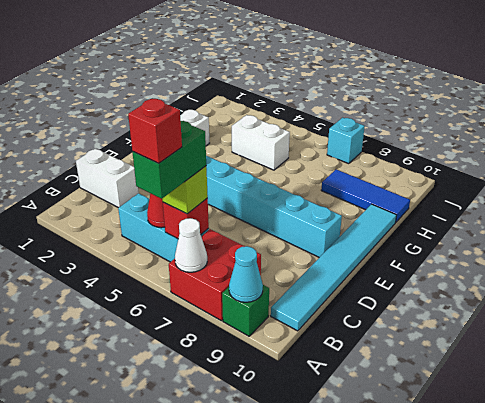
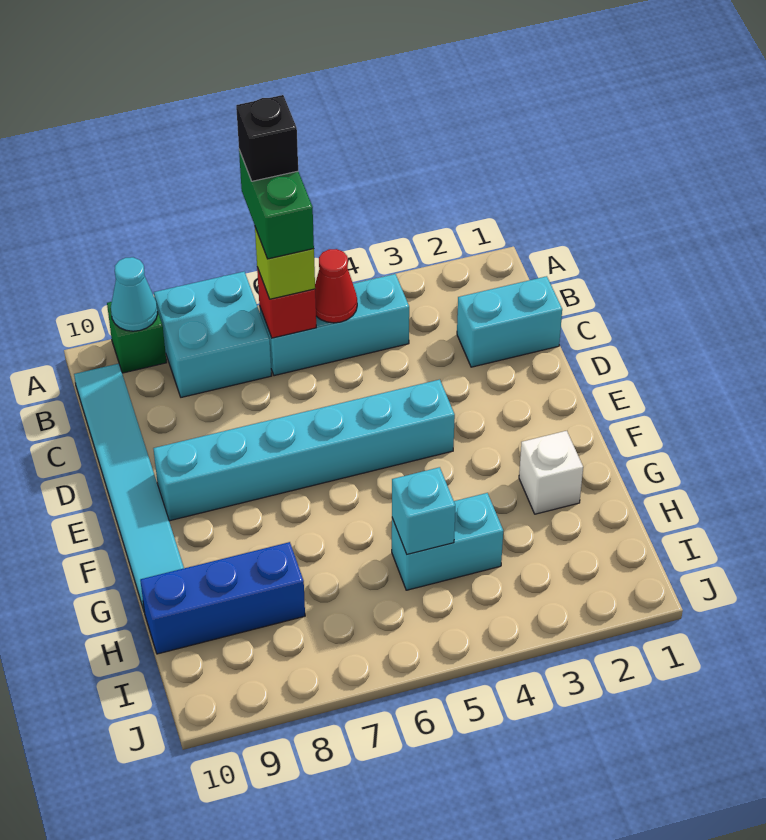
red 1x1 brick [128,99,182,163] -> black 1x1 brick [236,95,298,181]
red 2x2 brick [169,229,261,321] -> cyan 2x2 brick [154,272,272,397]
white 1x1 cone [175,218,207,272] -> none
white 1x2 brick [76,148,139,208] -> cyan 1x2 brick [457,276,562,367]
white 1x2 brick [232,115,290,170] -> cyan 1x2 brick [392,493,503,590]
blue 1x3 tile [321,169,410,223] -> blue 1x3 brick [140,542,305,654]
cyan 1x1 brick [327,118,365,164] -> cyan 1x1 brick moved to [392,467,455,554]

